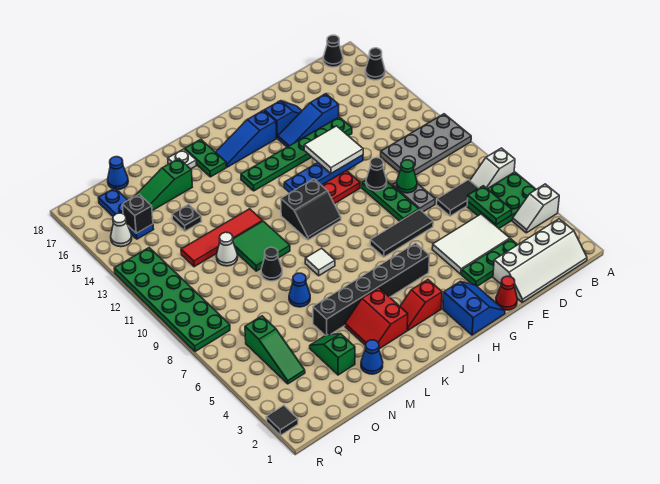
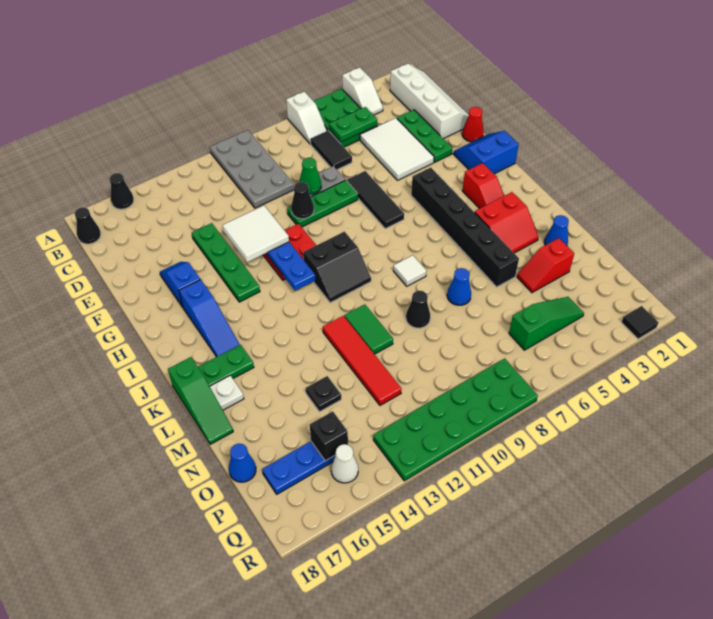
green 1x6 plate [241,117,352,191] -> green 1x4 plate [192,223,260,302]
blue 1x3 slope [278,94,339,147] -> none
black 2x2 slope [281,179,341,240] -> black 2x2 slope turned to [303,232,371,303]
green 2x2 tile [233,221,290,271] -> green 1x2 tile [344,304,393,354]
green 1x3 slope [134,159,192,211] -> green 1x3 slope moved to [168,357,233,445]
green 1x2 slope [310,334,355,375] -> red 1x2 slope [517,238,574,293]
white 1x1 cone [216,232,238,266] -> none

